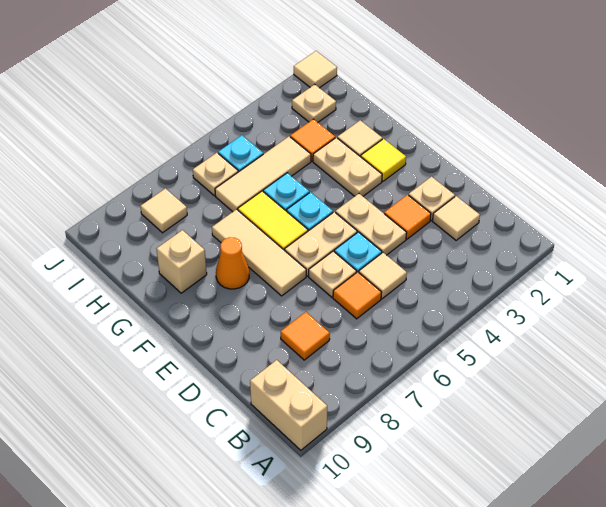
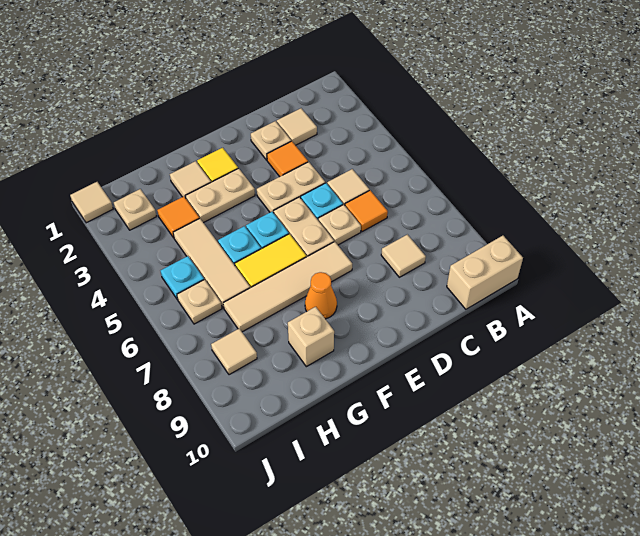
orange 1x1 tile [281,312,330,360] -> tan 1x1 tile [381,234,426,277]
tan 1x3 tile [212,209,306,296] -> tan 1x4 tile [223,242,352,332]

